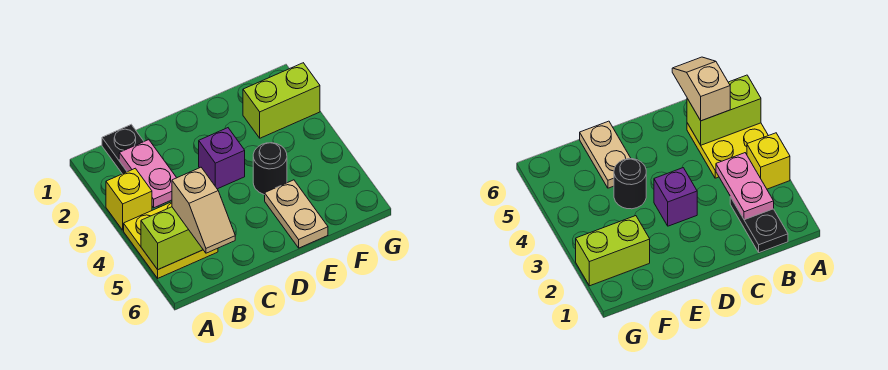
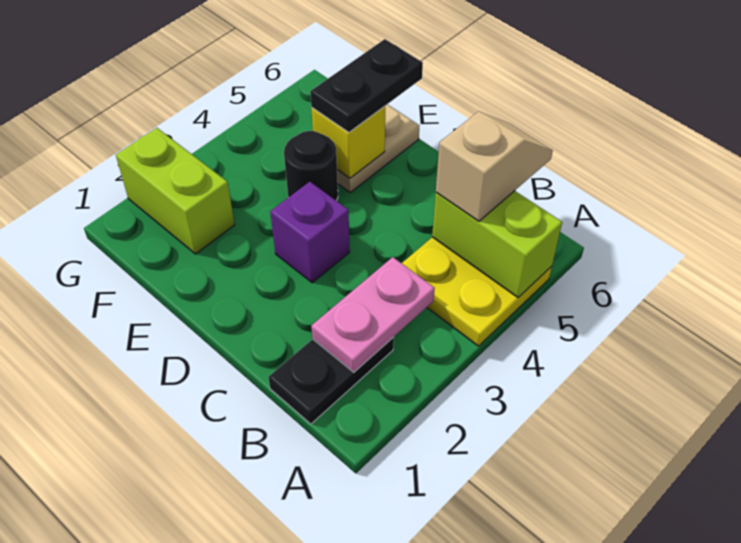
yellow 1x1 brick [106,168,152,230] -> yellow 1x1 brick moved to [311,106,385,178]
none -> black 1x2 plate [310,39,423,132]

